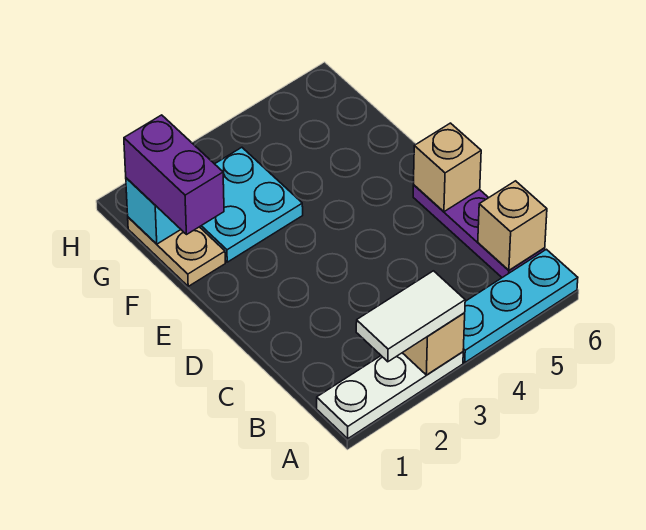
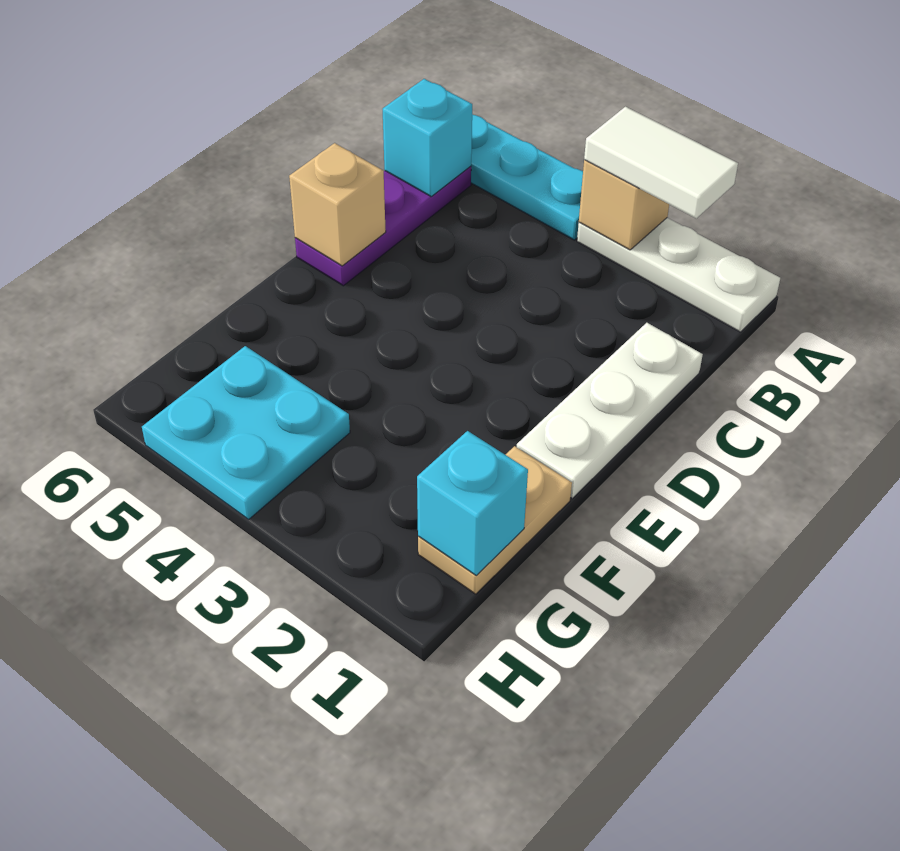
tan 1x1 brick [478,181,547,270] -> cyan 1x1 brick [383,79,472,196]
none -> white 1x3 plate [517,323,703,498]
purple 1x2 brick [124,115,224,235] -> none
cyan 2x2 plate [200,147,303,262] -> cyan 2x2 plate moved to [142,346,350,519]

